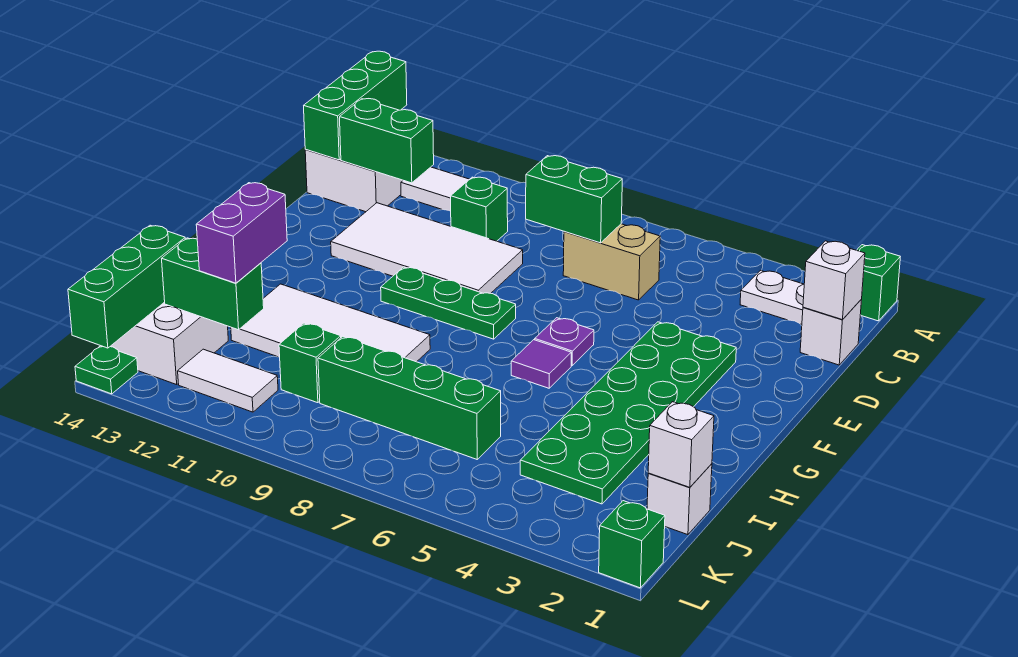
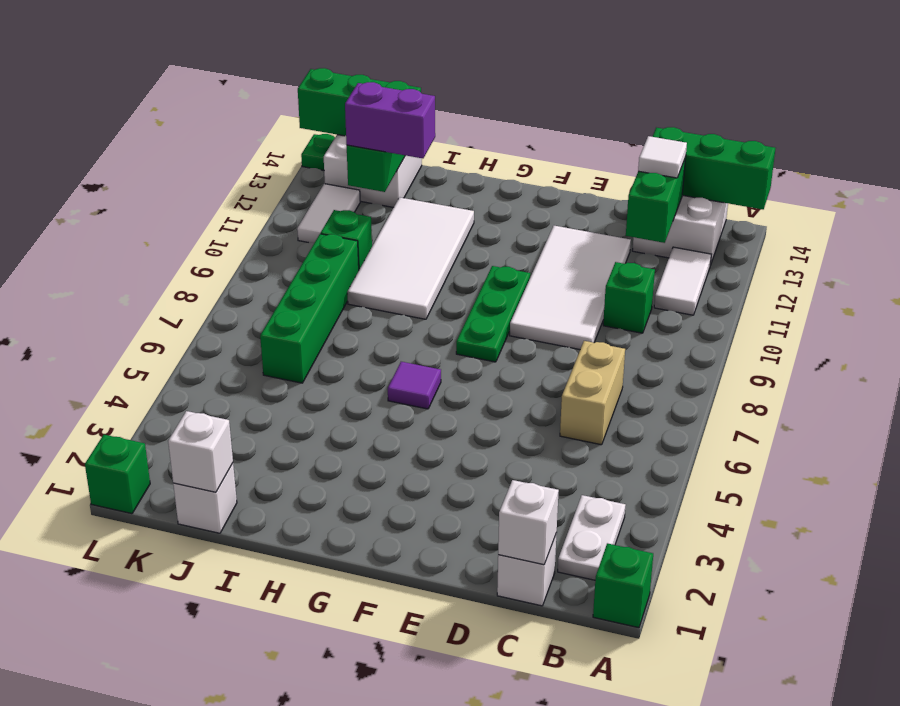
green 1x2 brick [526,156,622,243] -> none
none -> white 1x1 tile [638,136,687,178]
green 2x6 plate [520,322,736,504] -> none
purple 1x1 plate [535,318,594,366] -> none

